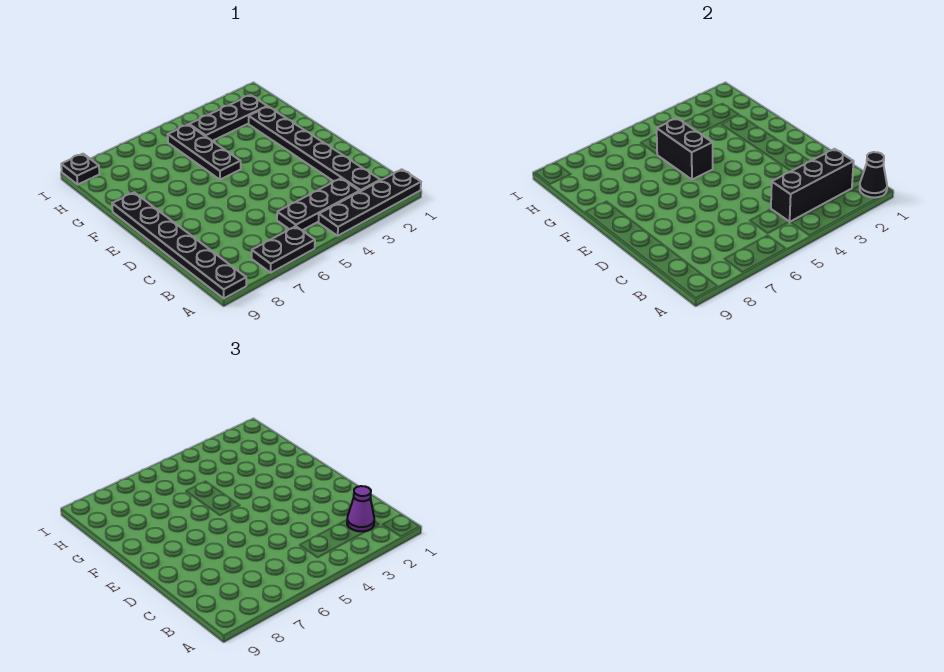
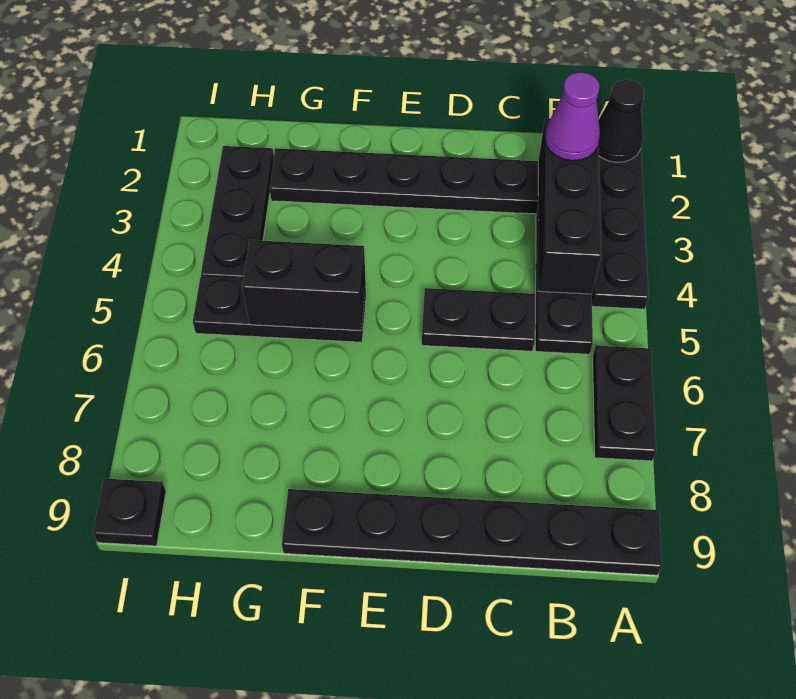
none -> black 1x2 plate [422,288,535,351]

